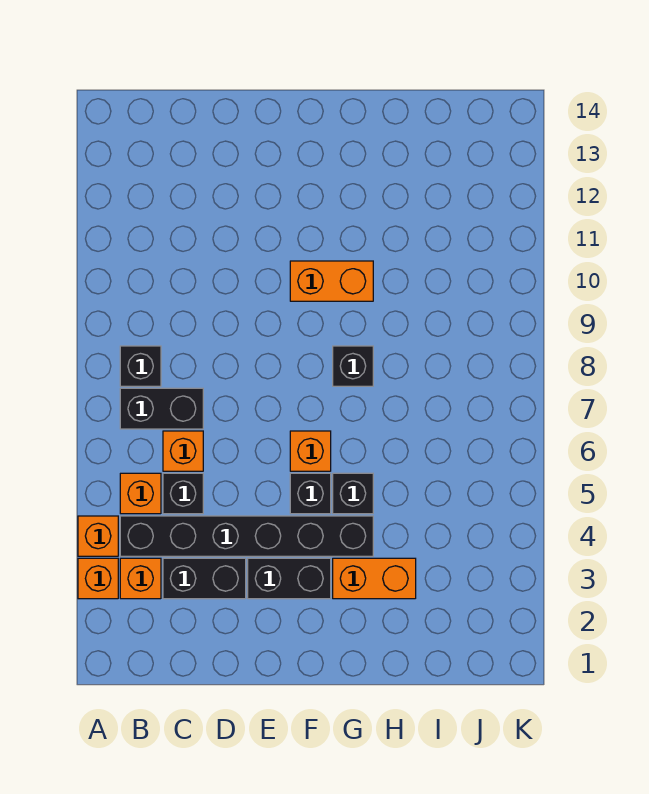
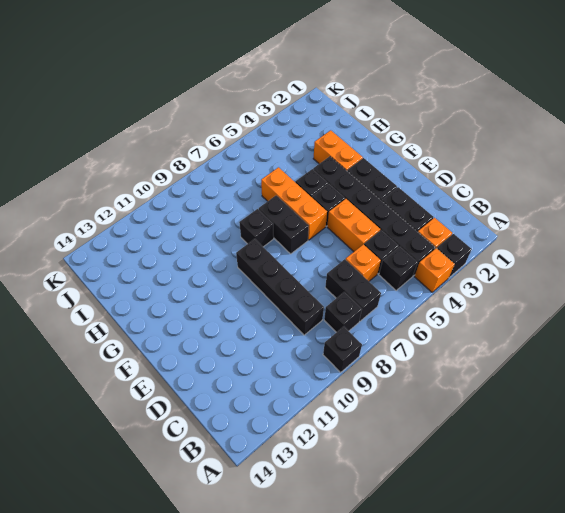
orange 1x1 brick [78,558,118,599] -> black 1x1 brick [437,234,472,278]
none -> black 1x1 brick [323,326,362,372]
orange 1x1 brick [120,473,161,514] -> black 1x1 brick [379,246,417,290]
none -> black 1x4 brick [236,239,324,335]
orange 1x1 brick [290,431,331,471] -> orange 1x3 brick [261,167,327,240]
none -> black 1x2 brick [259,195,309,254]
orange 1x2 brick [290,261,373,301] -> orange 1x2 brick moved to [327,199,380,252]

